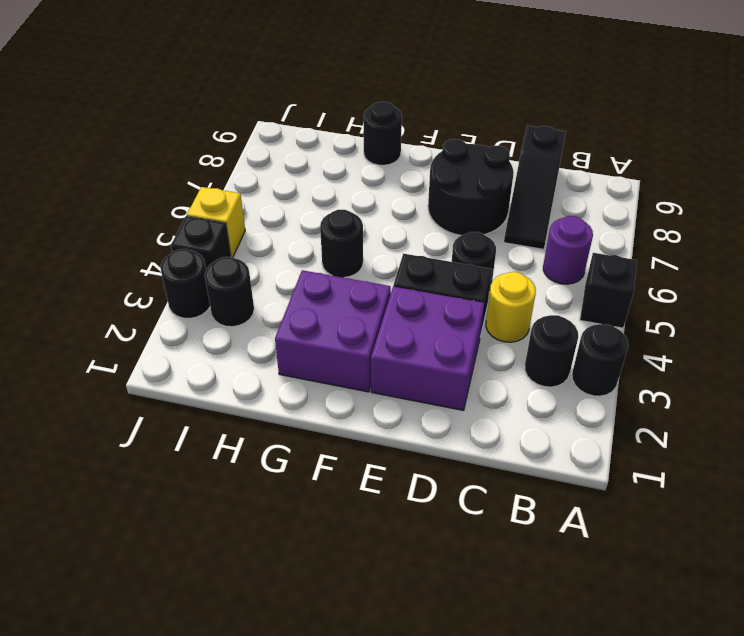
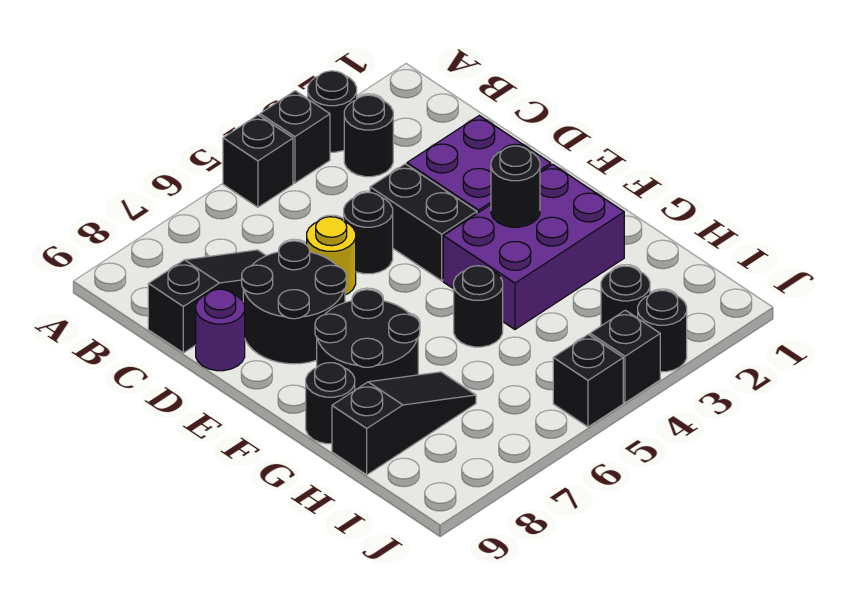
none -> black 1x1 brick [260,91,330,183]
purple 1x1 round brick [543,216,593,284] -> purple 1x1 round brick moved to [196,289,245,371]
yellow 1x1 round brick [486,272,536,342] -> yellow 1x1 round brick moved to [307,217,356,295]
purple 2x2 brick [275,270,391,392] -> purple 2x3 brick [443,164,624,329]
none -> black 1x1 round brick [491,146,540,227]
none -> black 2x2 round brick [315,290,420,390]
none -> black 1x3 slope [332,372,476,475]
yellow 1x1 brick [187,187,245,258] -> black 1x1 brick [553,334,623,427]

